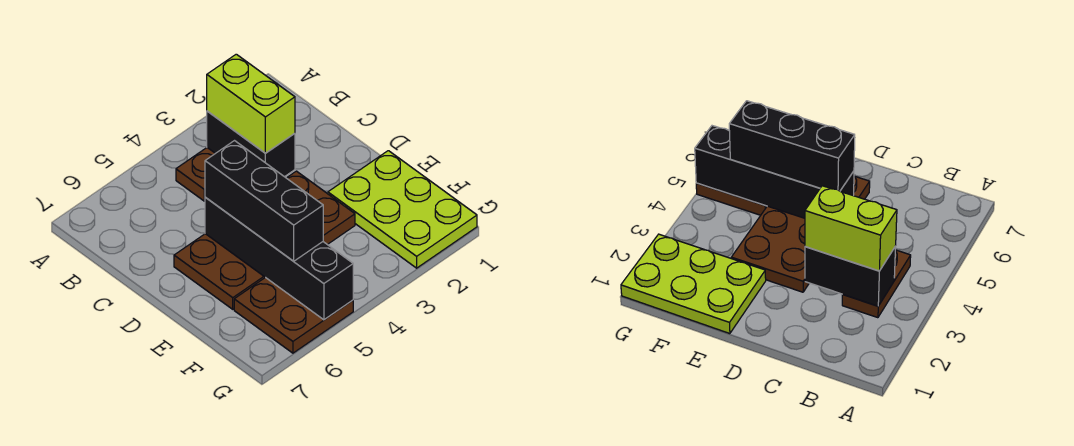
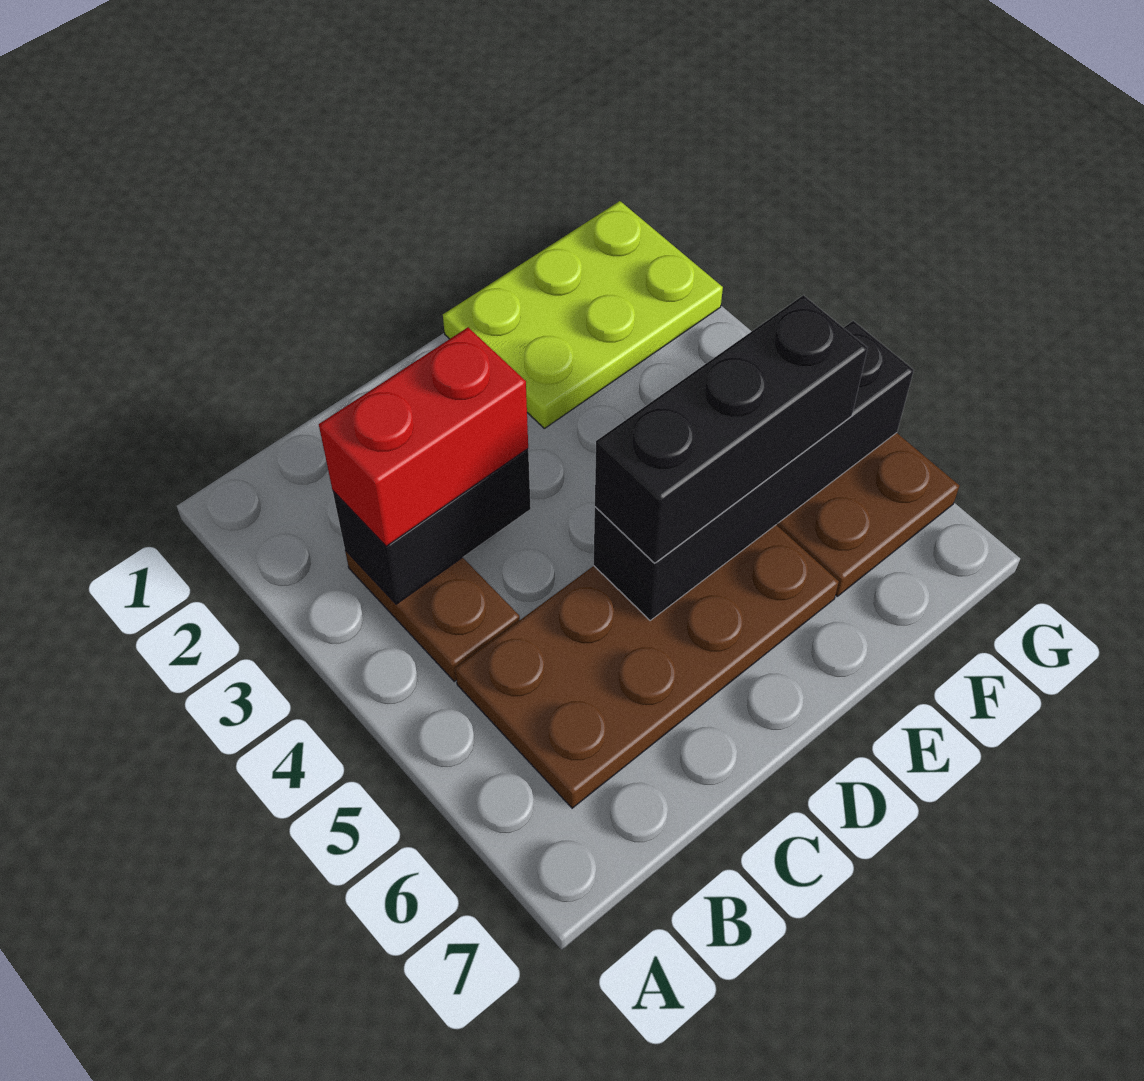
lime 1x2 brick [207,54,295,153] -> red 1x2 brick [319,327,528,546]
brown 2x4 plate [174,171,355,309] -> brown 2x4 plate turned to [455,525,839,808]

